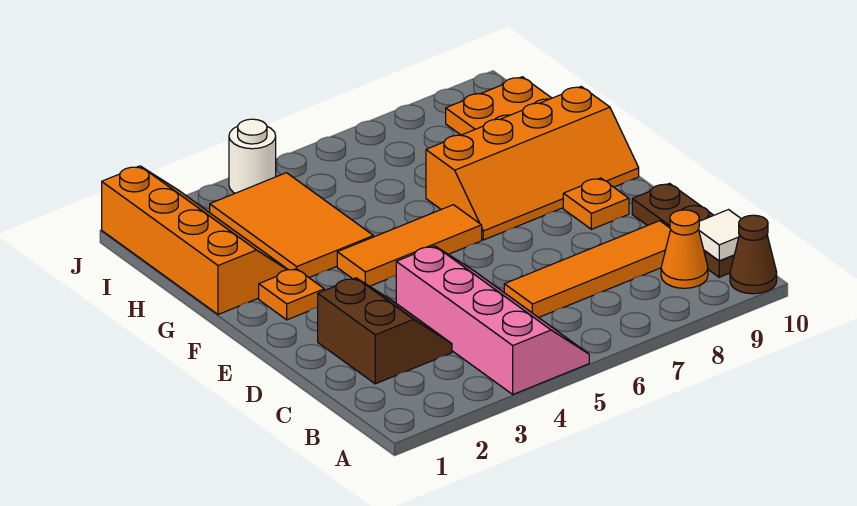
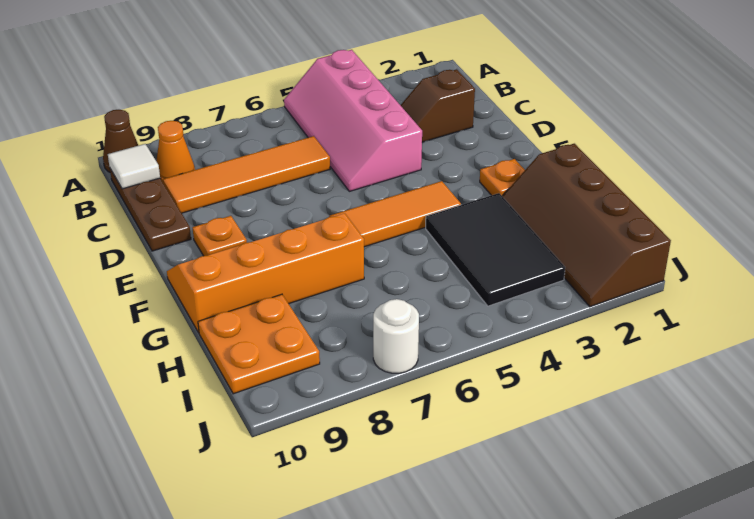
brown 2x2 slope [318,278,452,384] -> brown 1x2 slope [401,69,475,142]
orange 2x4 slope [102,166,288,314] -> brown 2x4 slope [502,144,671,307]
orange 2x3 tile [210,173,373,278] -> black 2x3 tile [426,193,565,306]
white 1x1 round brick [229,119,276,193] -> white 1x1 round brick moved to [373,299,419,373]

